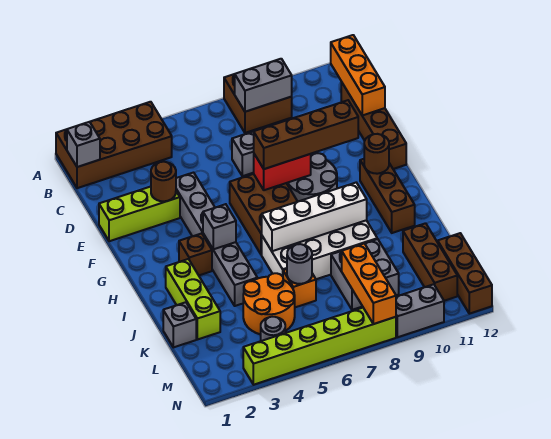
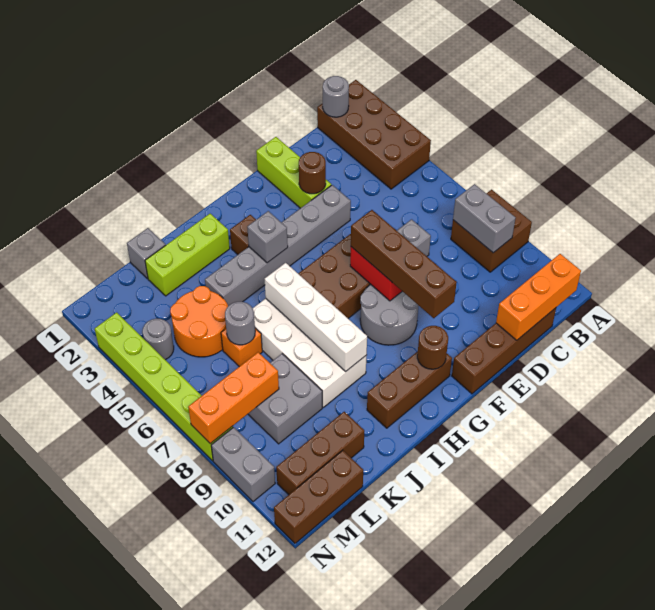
grey 1x1 brick [67,122,100,167] -> grey 1x1 round brick [323,76,349,117]

